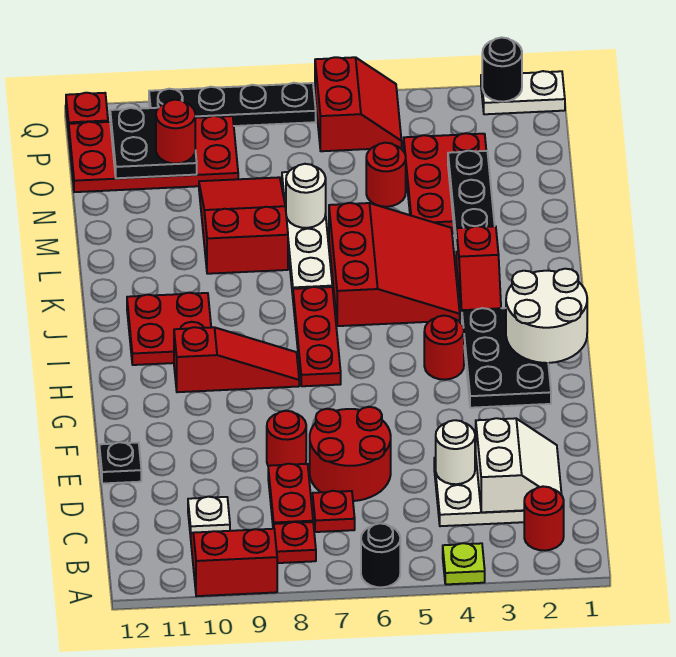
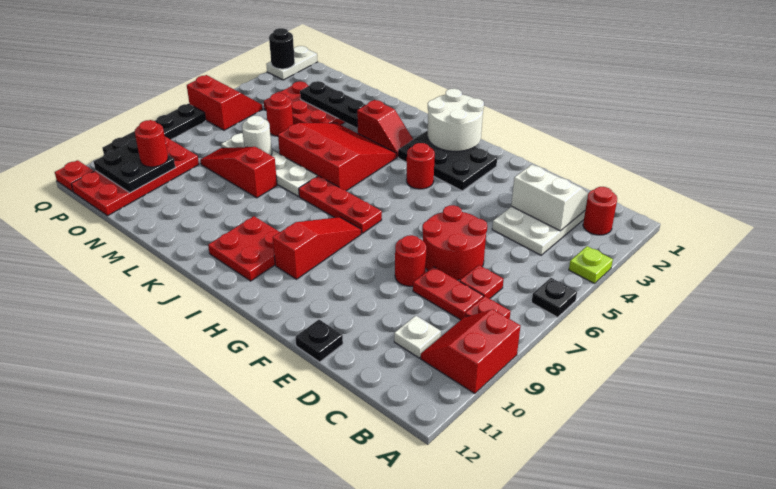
black 1x1 round brick [361,523,400,587] -> black 1x1 plate [532,278,577,317]
white 1x1 round brick [436,420,475,484] -> none
red 2x3 slope [199,177,288,274] -> red 1x3 slope [200,147,277,198]

